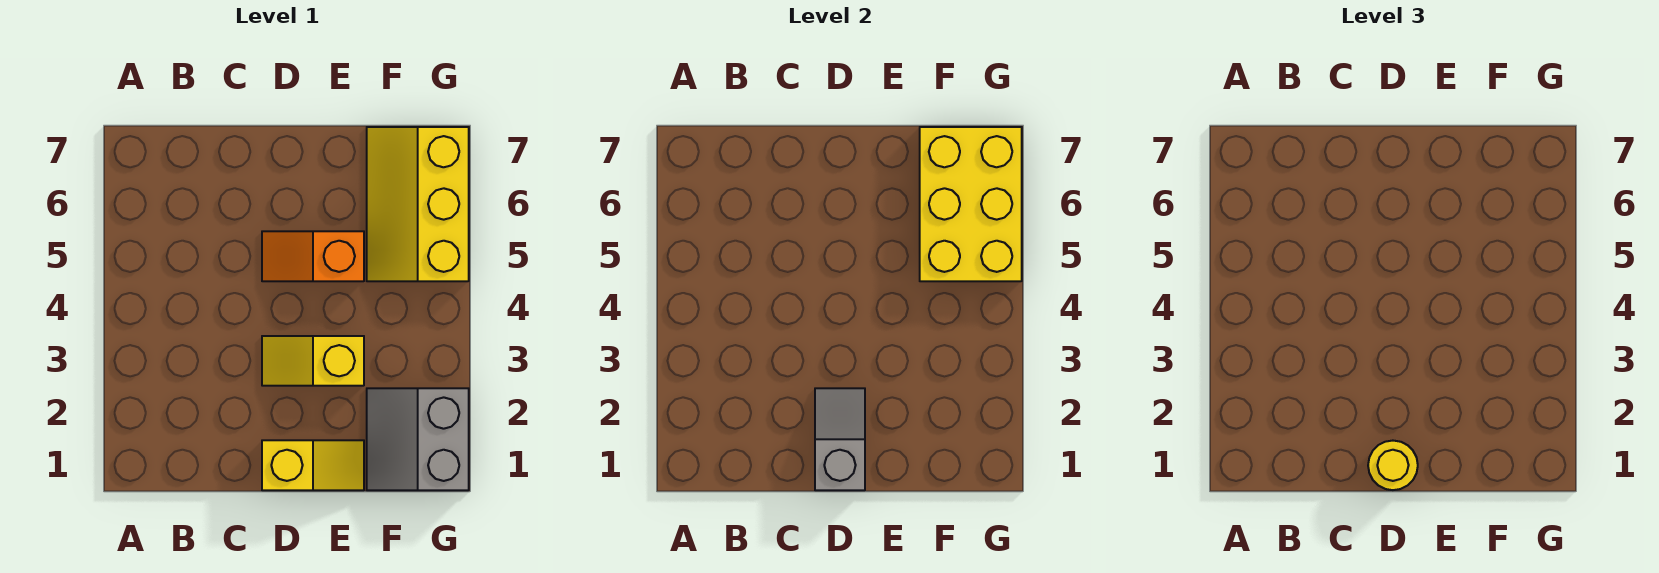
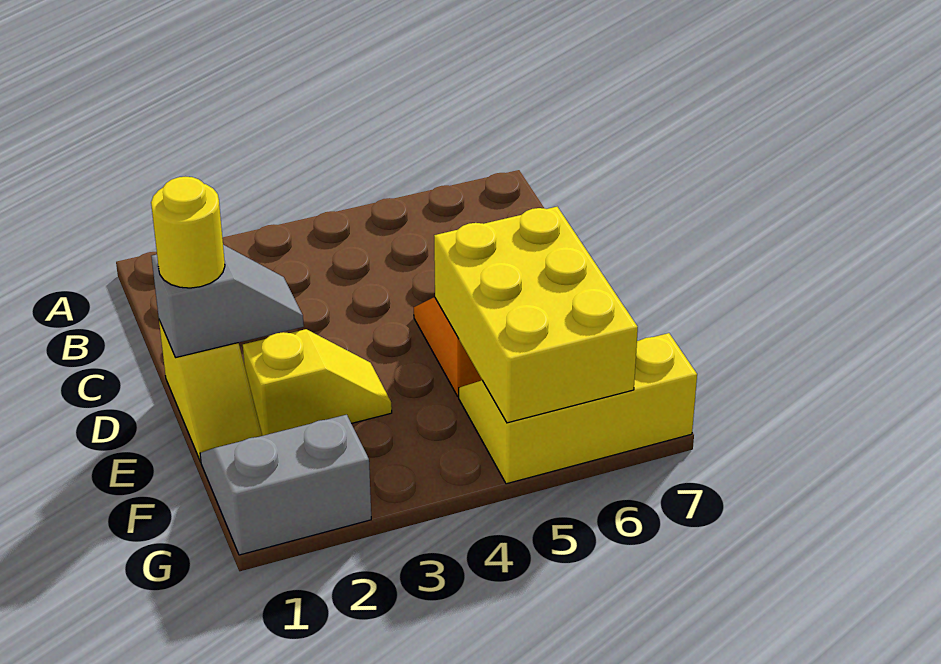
yellow 1x2 slope [262,336,364,386] -> yellow 1x2 slope turned to [243,329,392,436]
yellow 2x3 brick [920,127,1022,281] -> yellow 2x3 brick turned to [434,207,638,423]

